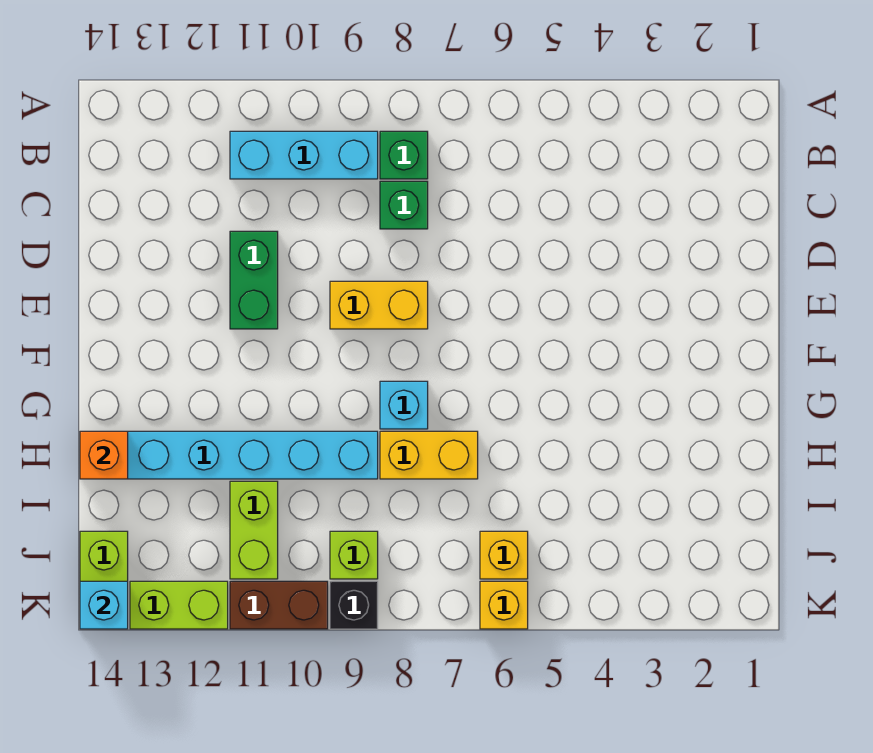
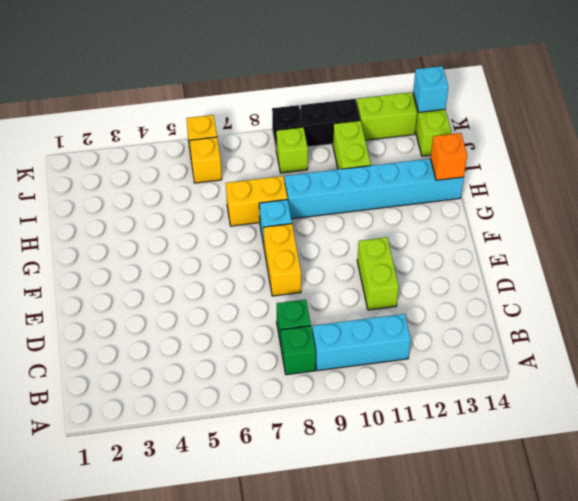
green 1x2 brick [230,231,278,329] -> lime 1x2 brick [357,237,399,310]
yellow 1x2 brick [330,281,428,329] -> yellow 1x2 brick turned to [263,224,301,296]
brown 1x2 brick [230,581,328,629] -> black 1x2 brick [300,99,360,147]

